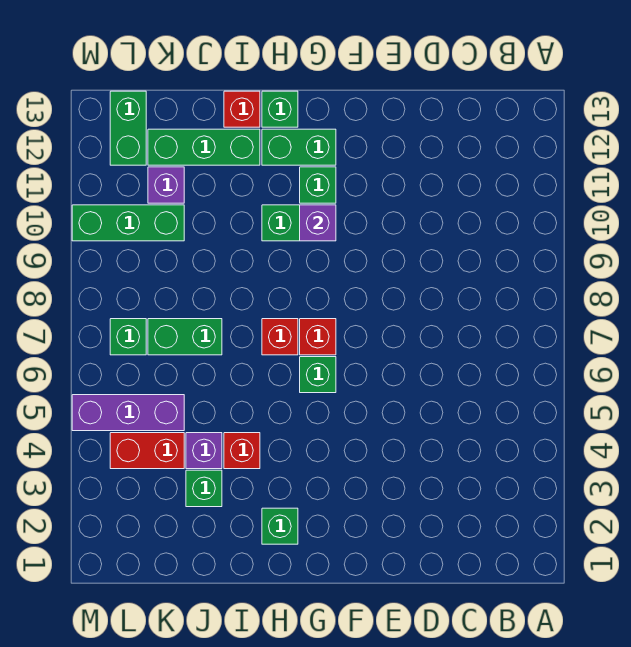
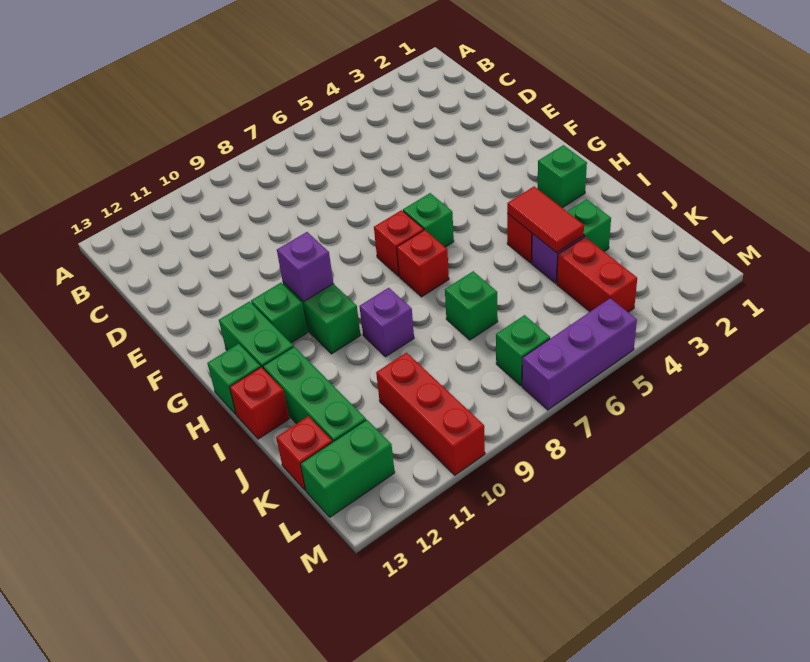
none -> red 1x2 tile [507,187,584,253]
green 1x2 brick [148,319,222,355] -> green 1x1 brick [445,271,498,340]
purple 1x3 brick [72,395,184,431] -> purple 1x3 brick turned to [522,298,637,410]
green 1x3 brick [72,205,184,241] -> red 1x3 brick [376,353,485,475]
purple 1x1 brick [148,167,184,203] -> purple 1x1 brick moved to [359,288,414,357]
none -> red 1x1 brick [276,416,332,490]

